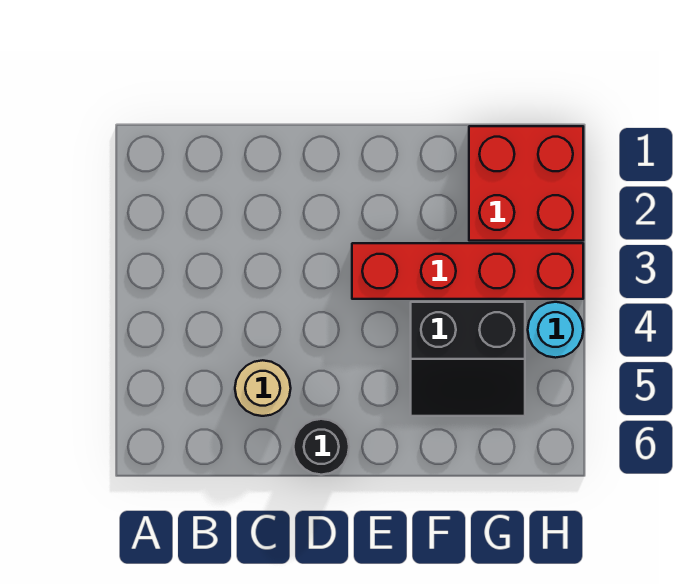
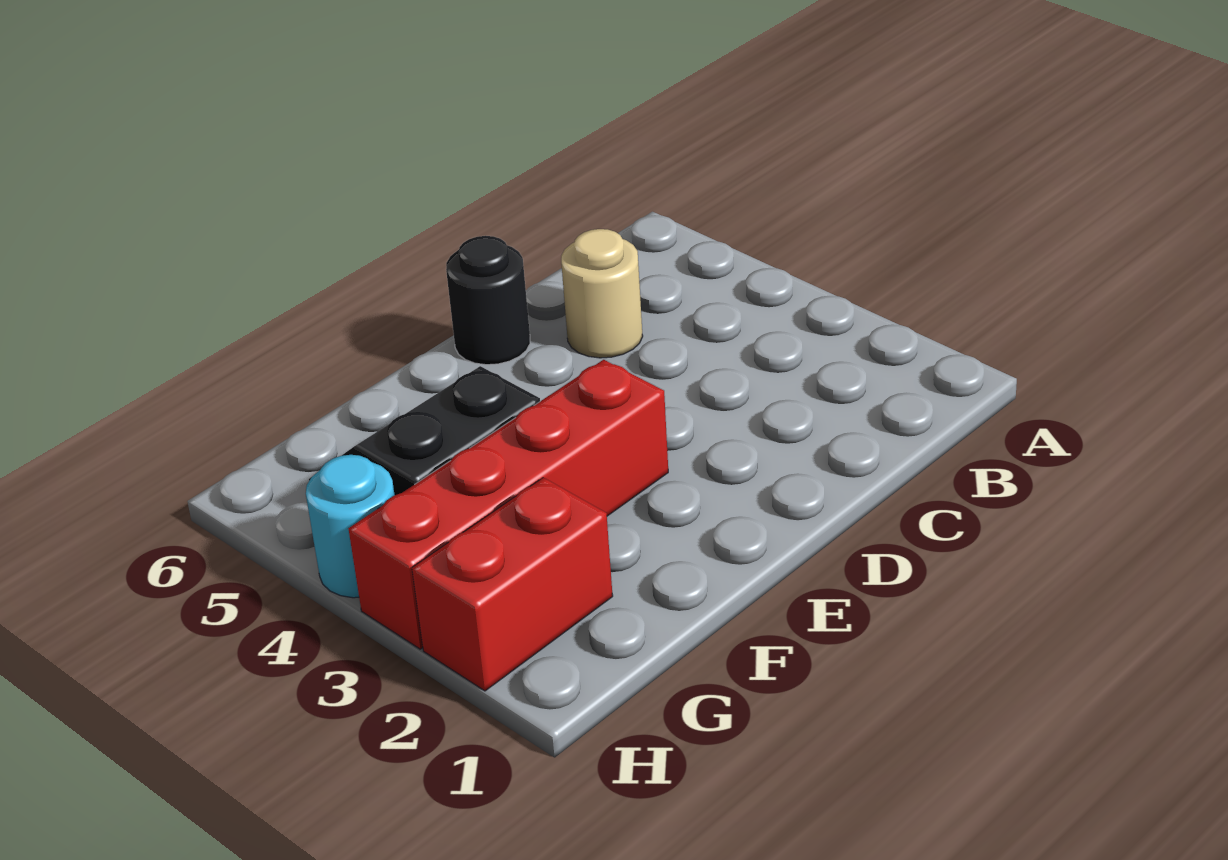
red 2x2 brick [469,126,583,241] -> red 1x2 brick [412,478,613,691]

